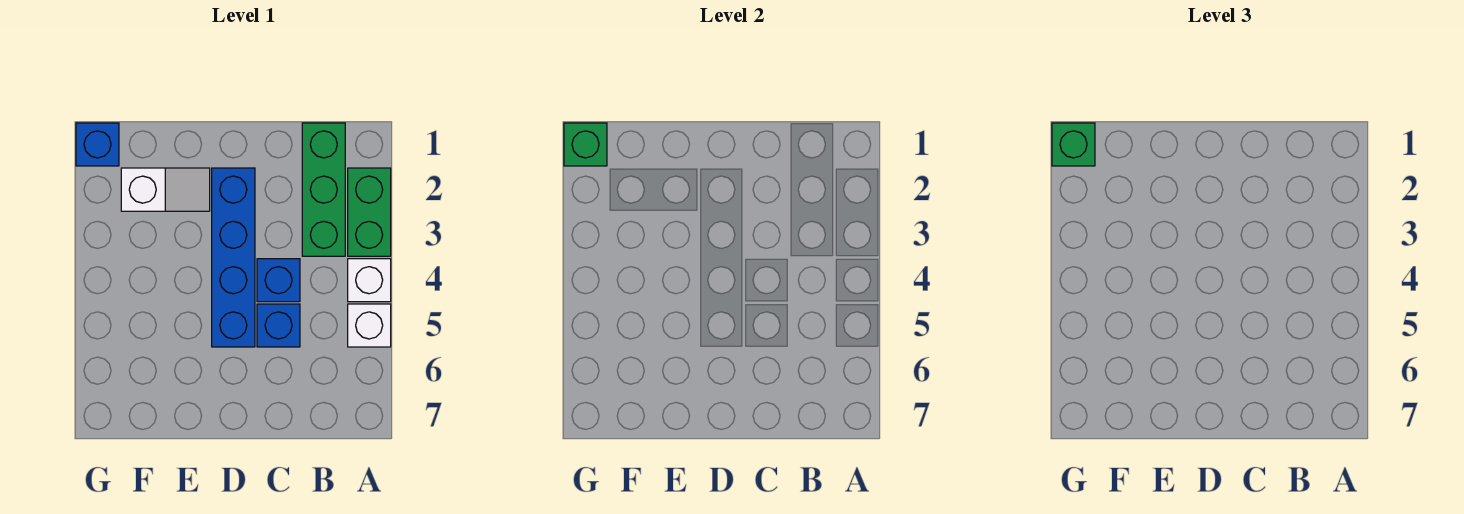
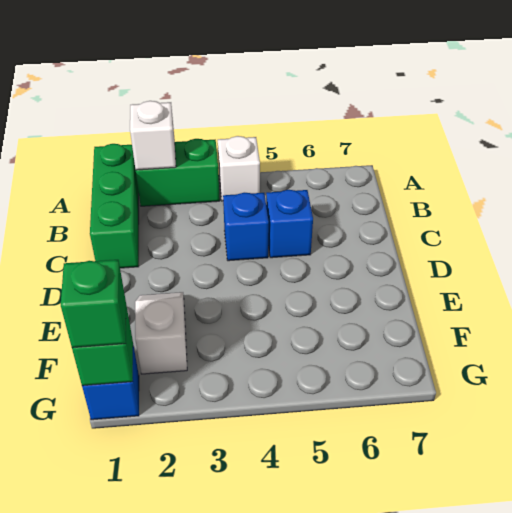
white 1x1 brick [348,304,391,347] -> white 1x1 brick moved to [130,101,176,170]
green 1x3 brick [302,123,345,256] -> green 1x3 brick turned to [90,144,139,268]
blue 1x4 brick [212,168,255,347] -> none

